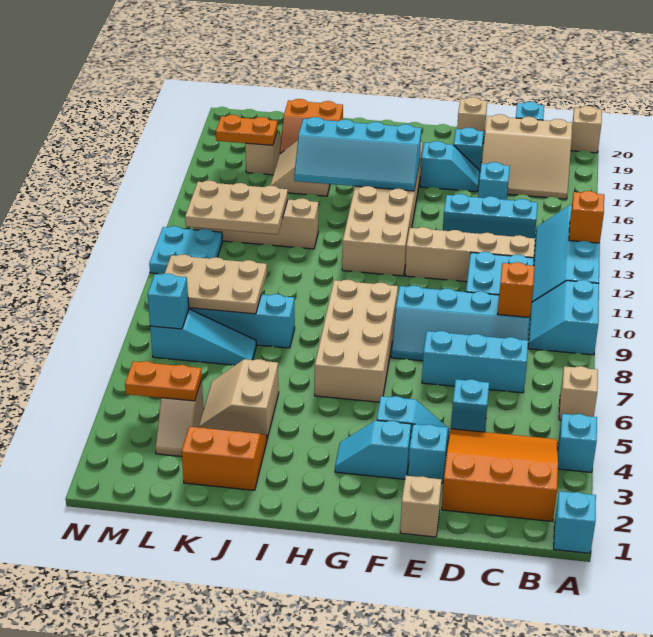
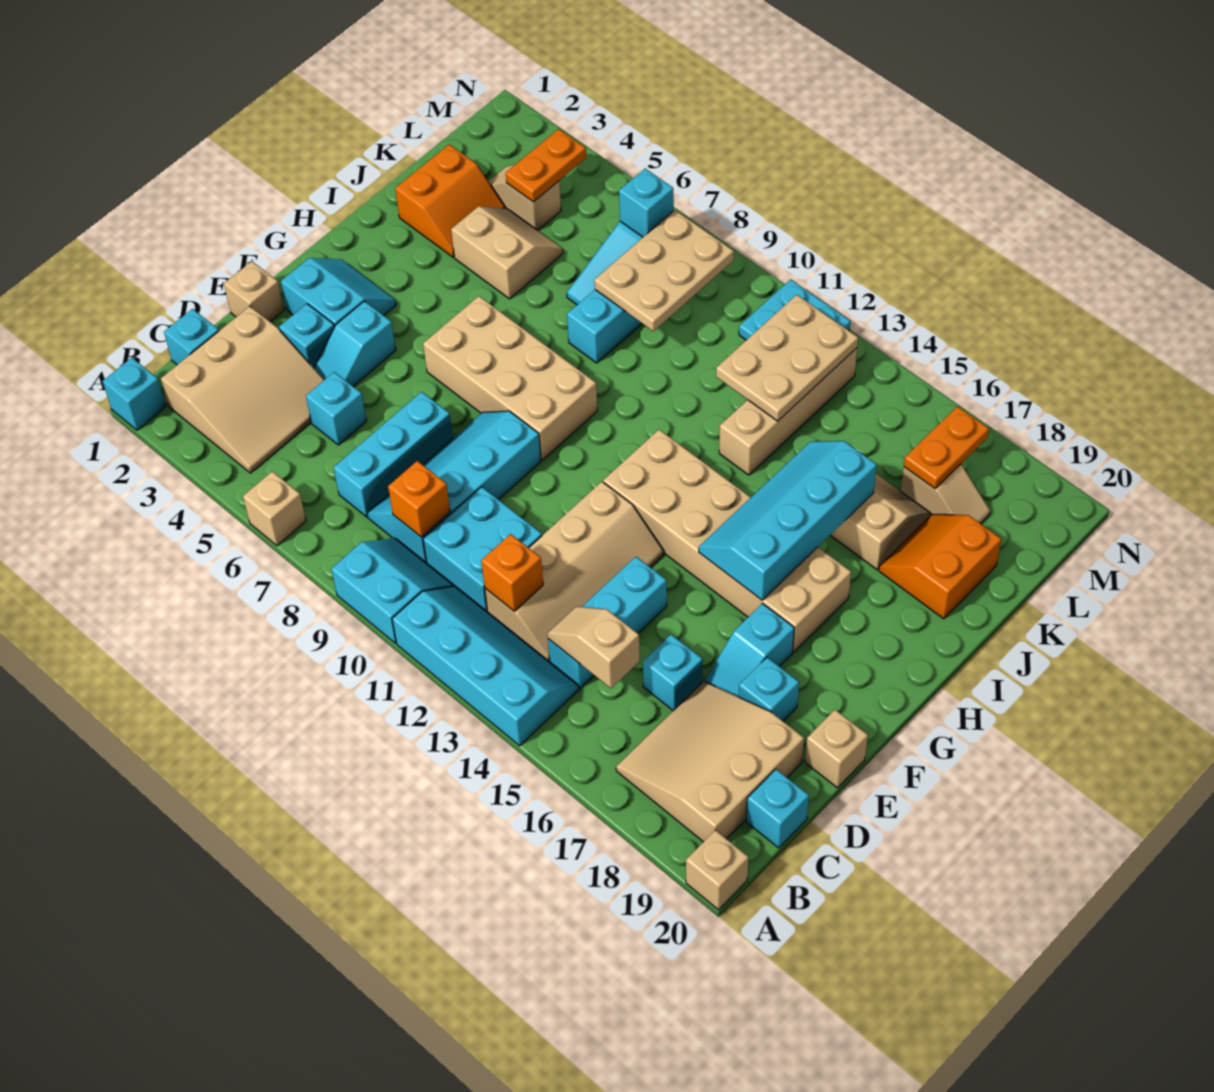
cyan 1x1 brick [558,414,597,472] -> cyan 1x1 brick moved to [164,309,219,365]
orange 1x1 brick [569,191,604,243] -> orange 1x1 brick moved to [481,534,543,611]
orange 3x3 slope [442,429,558,522] -> tan 3x3 slope [161,306,324,473]
none -> tan 1x2 slope [547,606,640,688]
cyan 1x2 slope [335,420,411,479] -> cyan 2x2 slope [281,258,396,327]

